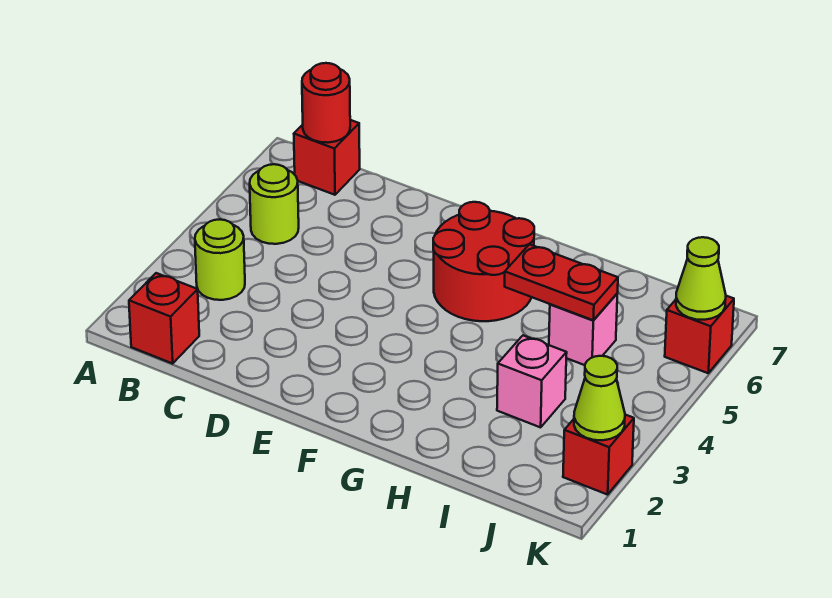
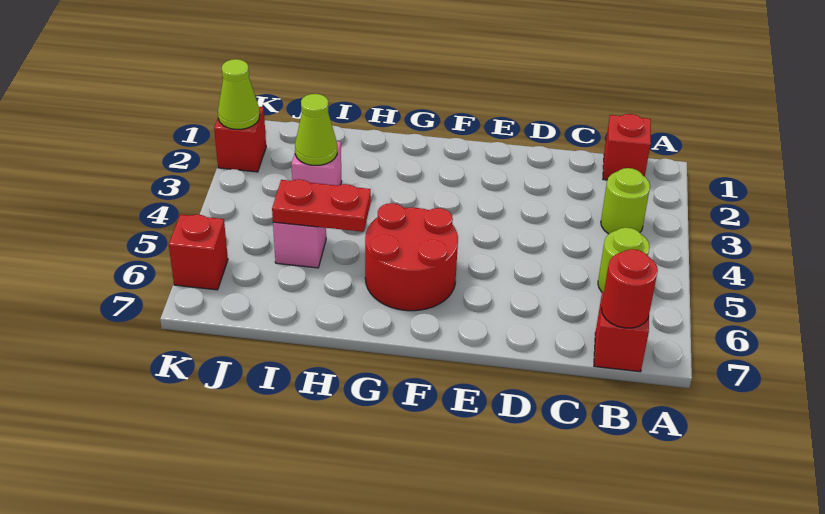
lime 1x1 cone [676,237,726,320] -> lime 1x1 cone moved to [295,94,337,165]

